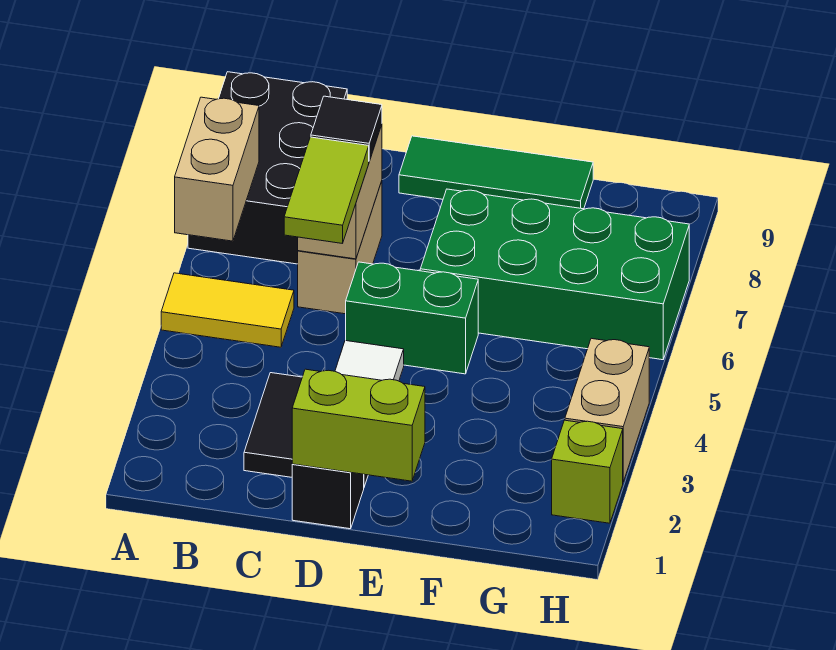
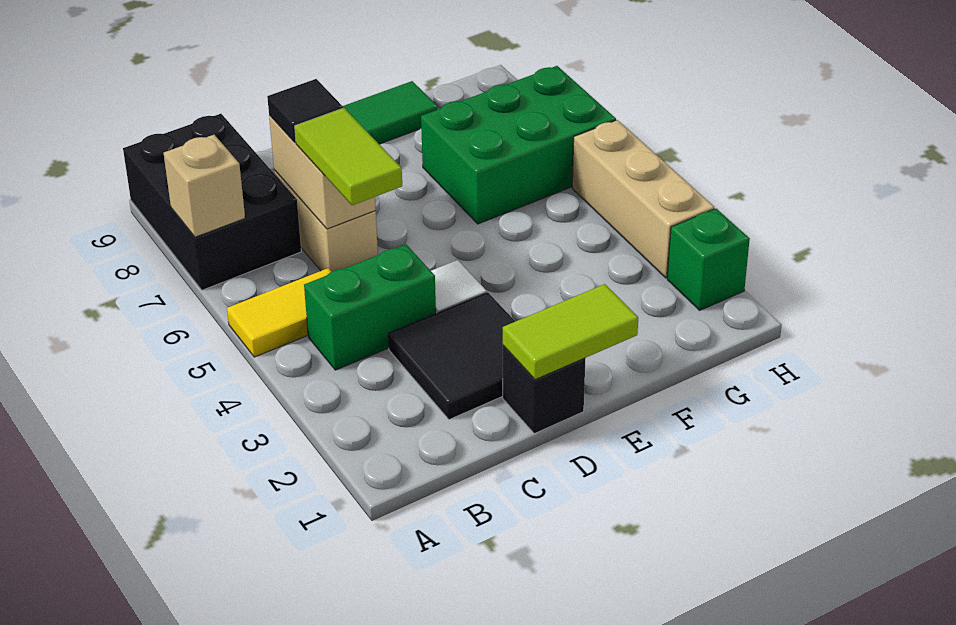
tan 1x2 brick [175,97,259,241] -> tan 1x1 brick [164,135,245,237]
lime 1x2 brick [292,369,425,481] -> lime 1x2 tile [503,284,638,380]
green 1x2 brick [346,262,478,374] -> green 1x2 brick moved to [304,244,436,370]
green 2x4 brick [420,189,689,360] -> green 2x3 brick [421,66,616,224]
lime 1x1 brick [552,420,623,523] -> green 1x1 brick [667,209,750,310]
tan 1x2 brick [565,338,649,482] -> tan 1x3 brick [572,120,714,278]

